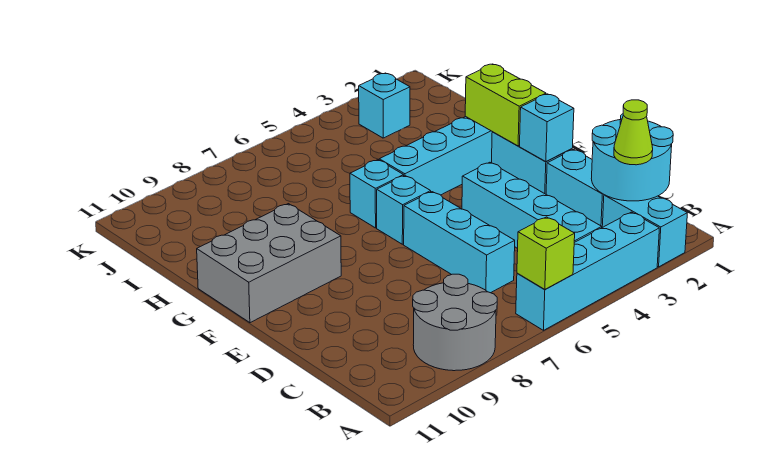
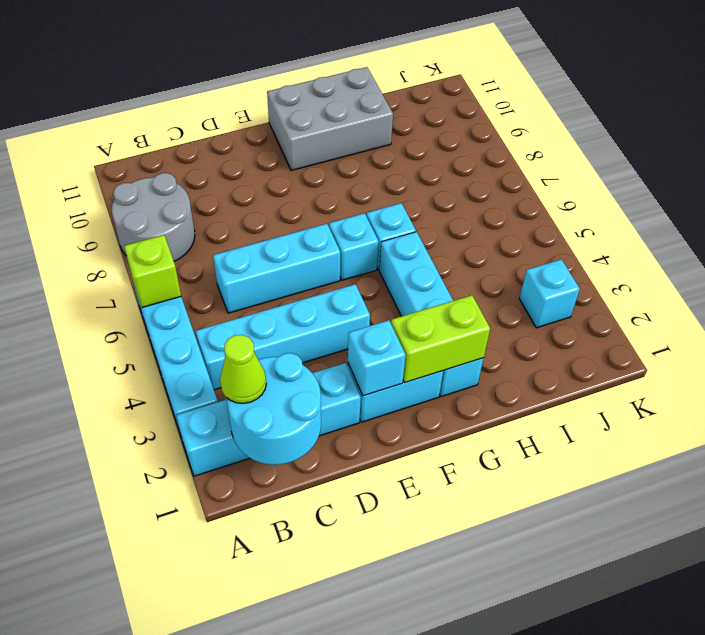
grey 2x3 brick [197,204,341,323] -> grey 2x3 brick turned to [267,67,393,171]

